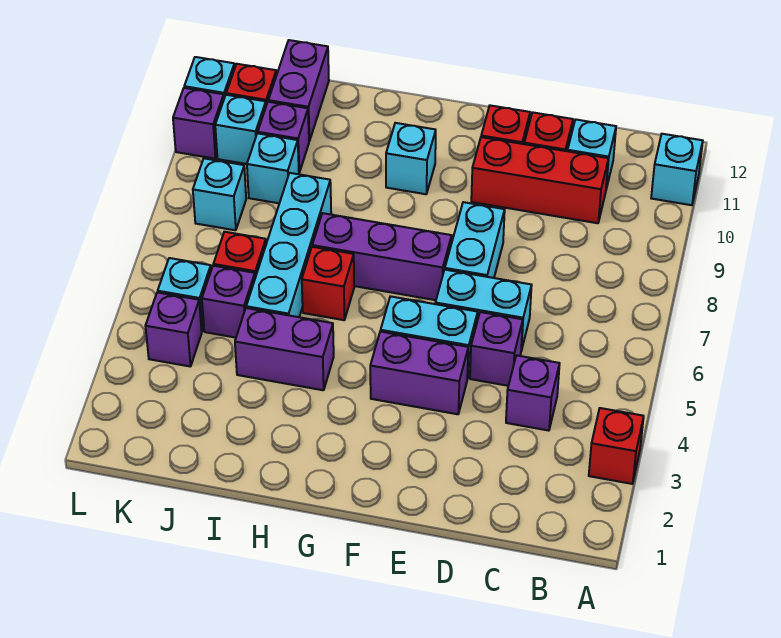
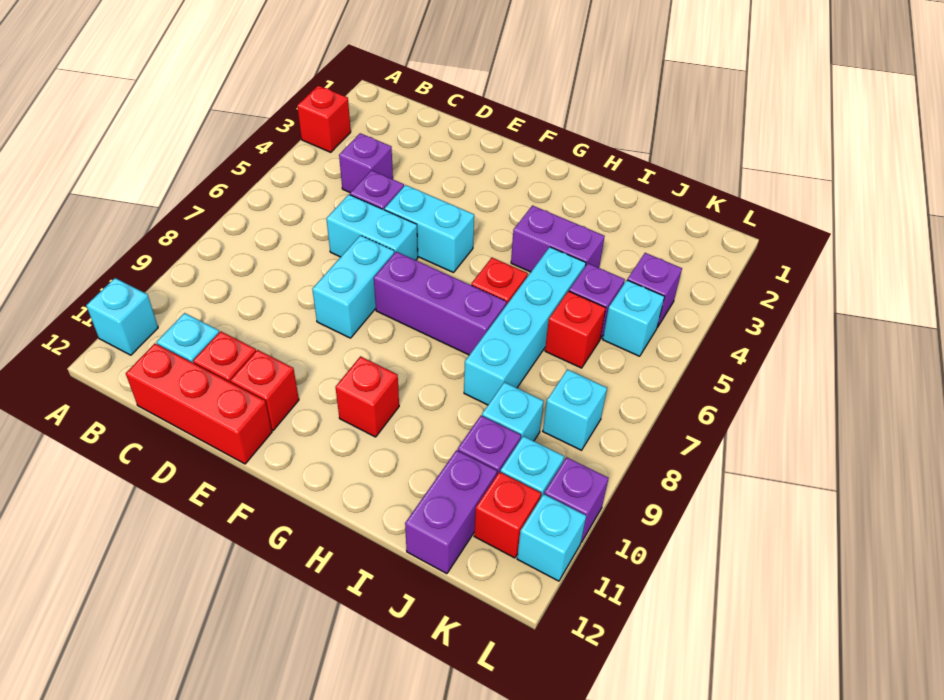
red 1x3 brick [471,137,608,223] -> red 1x3 brick moved to [126,344,272,464]
purple 1x2 brick [370,331,468,414] -> none
cyan 1x1 brick [386,123,436,194] -> red 1x1 brick [335,356,399,437]

